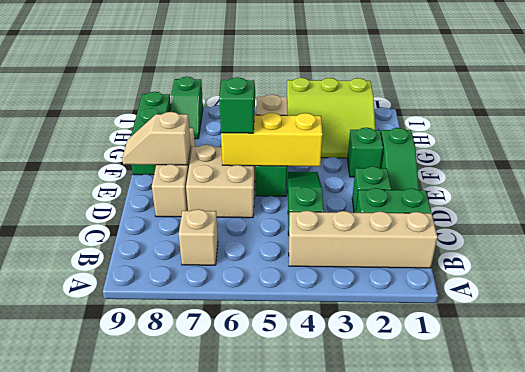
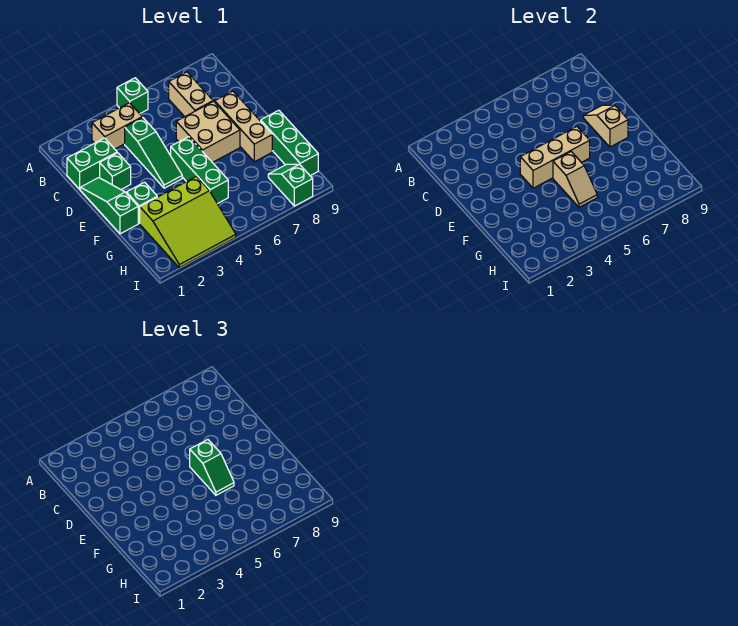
none -> green 1x1 brick [117,78,148,114]
tan 1x4 brick [289,211,437,268] -> tan 1x2 brick [92,103,142,149]
tan 1x1 brick [179,209,218,265] -> tan 1x2 brick [169,72,213,117]
yellow 1x3 brick [221,113,323,166] -> tan 1x3 brick [520,127,590,188]
tan 1x2 slope [122,112,191,165] -> tan 1x2 slope turned to [584,105,628,147]
lime 3x3 slope [287,78,375,158] -> lime 3x3 slope turned to [139,176,236,268]

